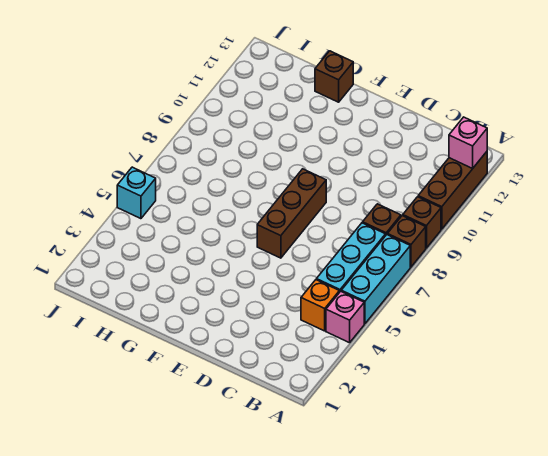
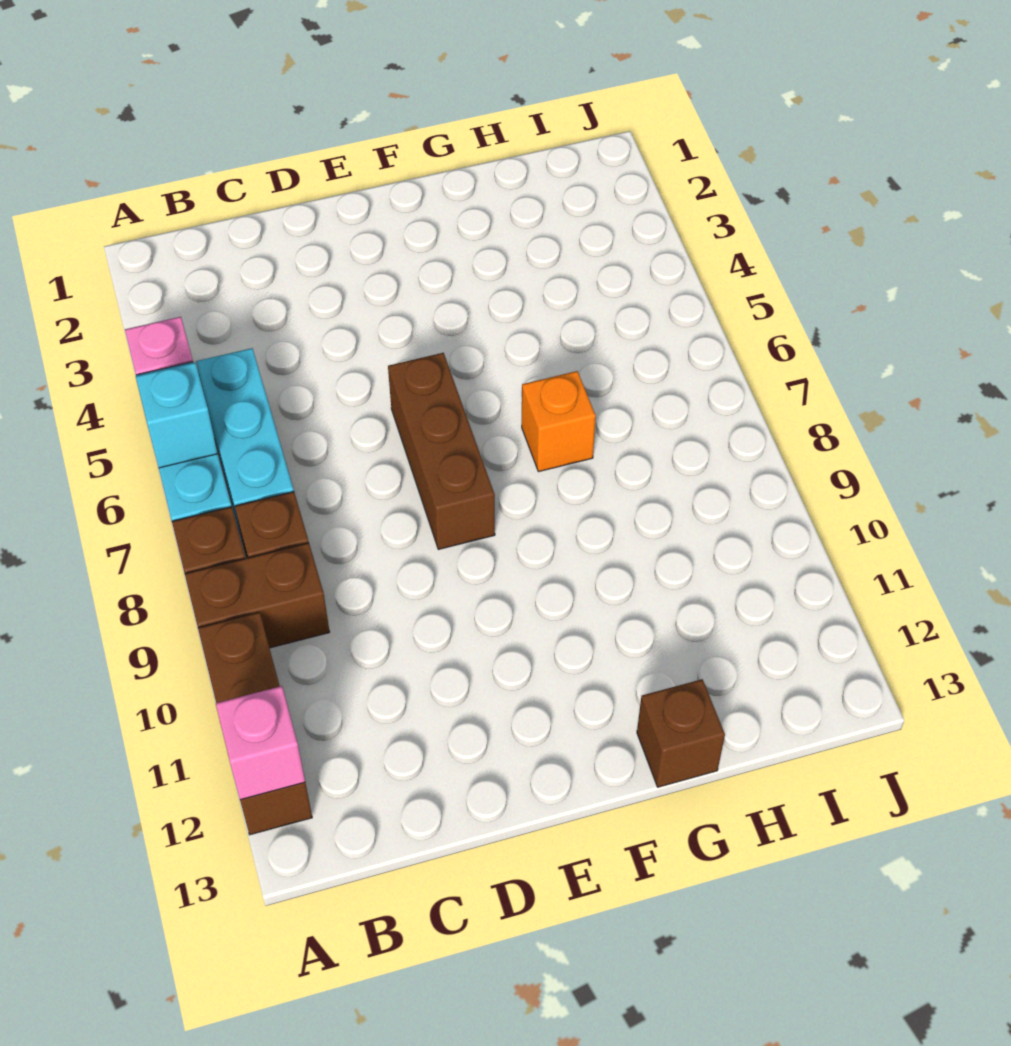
brown 1x1 brick [403,197,441,248] -> brown 1x2 brick [185,543,330,648]
orange 1x1 brick [301,280,339,331] -> orange 1x1 brick moved to [522,371,596,472]
cyan 1x1 brick [117,167,156,219] -> cyan 1x1 brick moved to [136,363,218,468]

